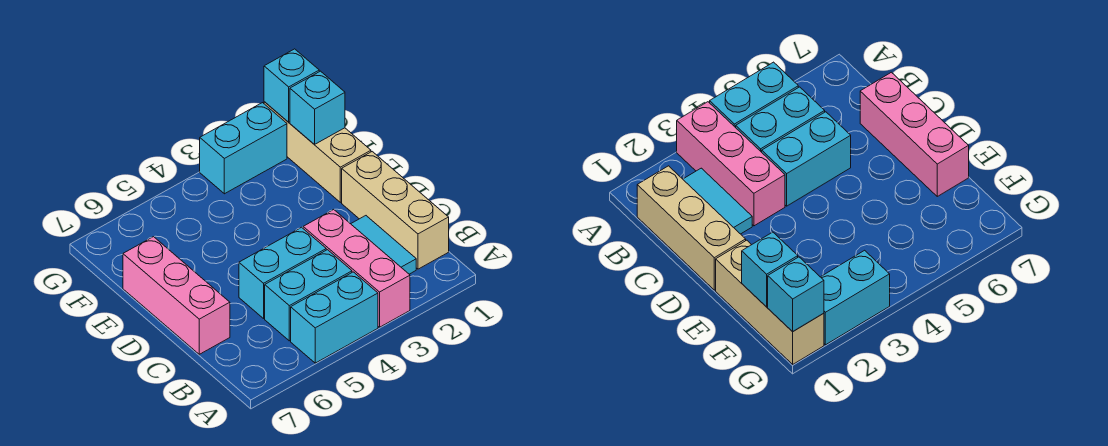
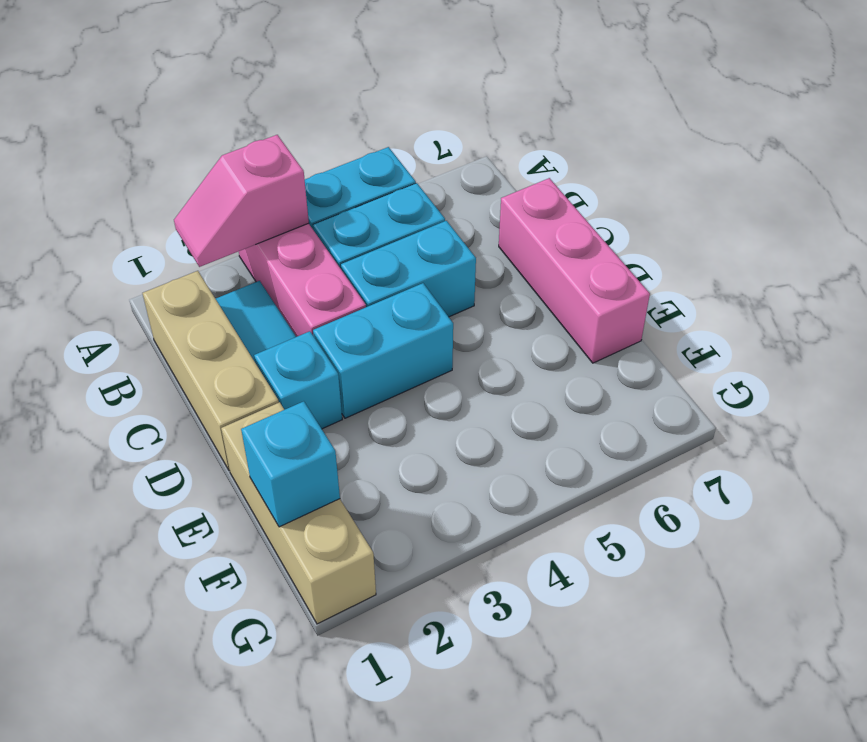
none -> pink 1x2 slope [174,135,309,267]
cyan 1x1 brick [264,49,319,122] -> cyan 1x1 brick moved to [254,331,342,429]
cyan 1x2 brick [200,103,287,194] -> cyan 1x2 brick moved to [313,283,453,418]

